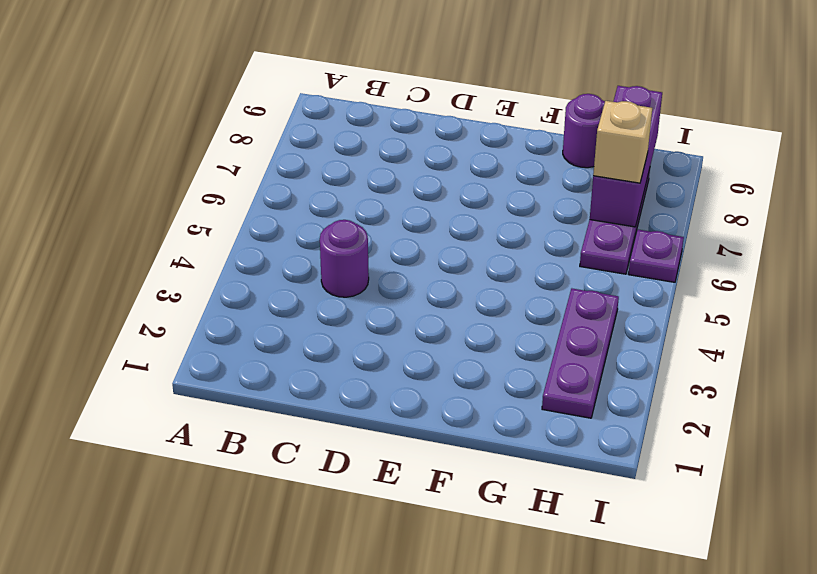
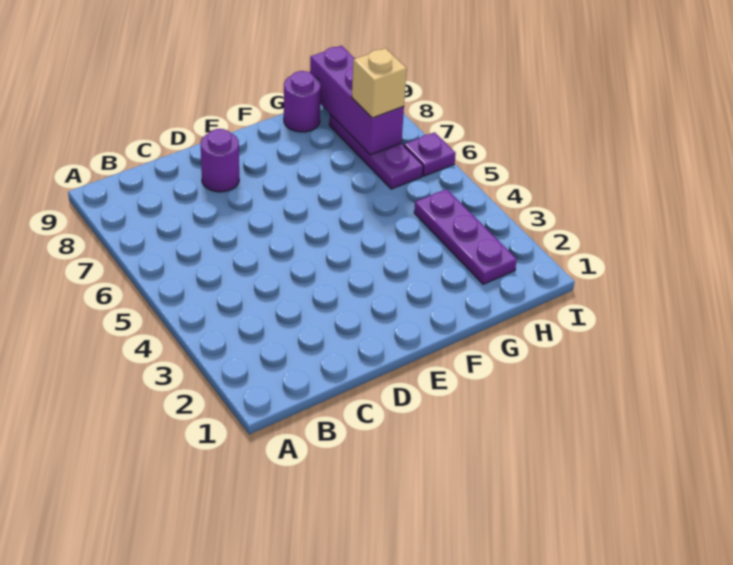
purple 1x1 round brick [320,220,369,297] -> purple 1x1 round brick moved to [201,129,239,192]

